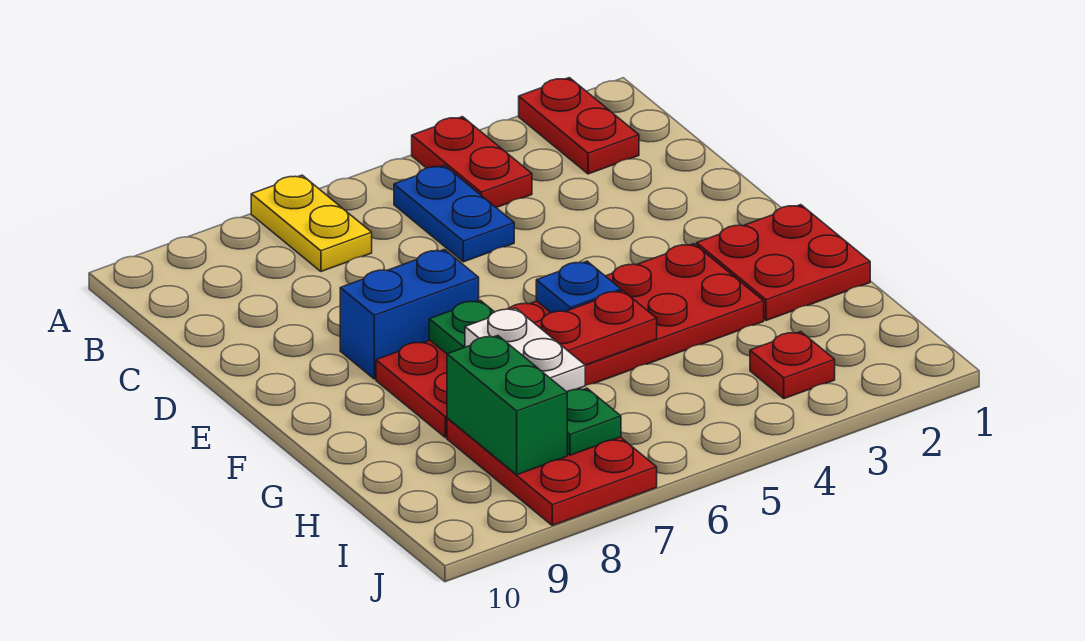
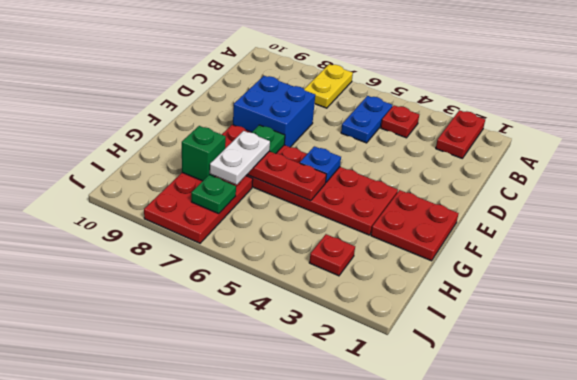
red 1x2 plate [412,117,532,208] -> red 1x1 plate [381,105,419,138]
blue 1x2 brick [340,250,479,379] -> blue 2x2 brick [233,76,315,147]
green 1x2 brick [447,336,567,475] -> green 1x1 brick [182,126,226,181]

